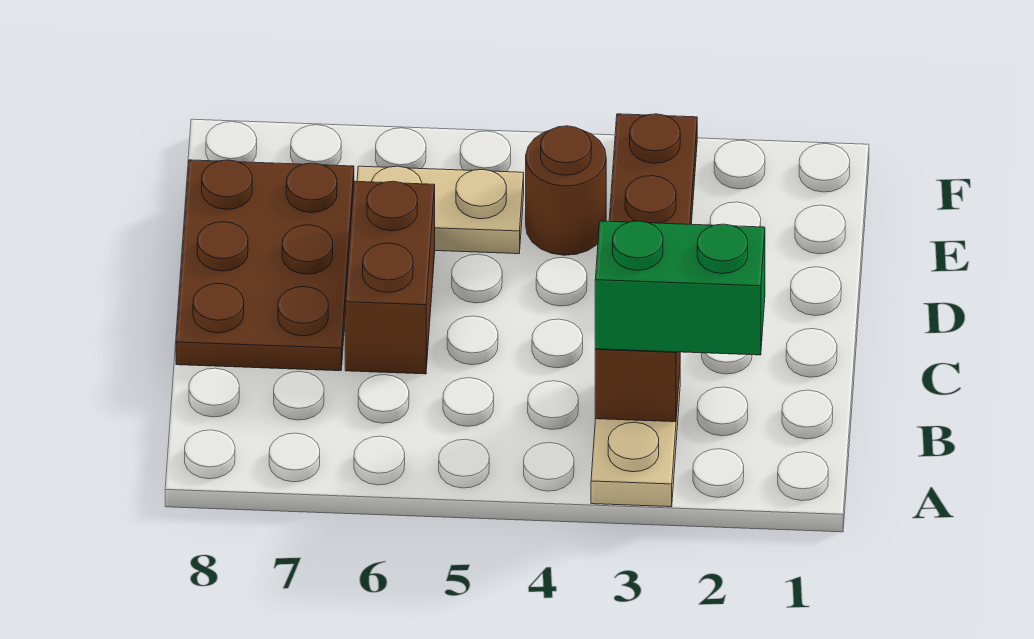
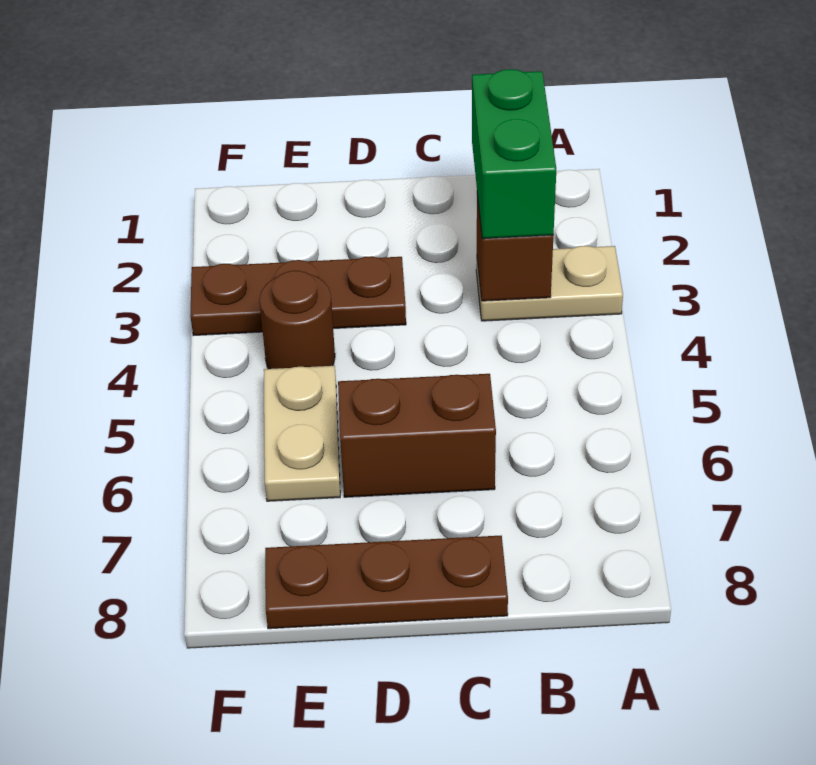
brown 2x3 plate [176,160,354,371] -> brown 1x3 plate [265,536,508,629]

